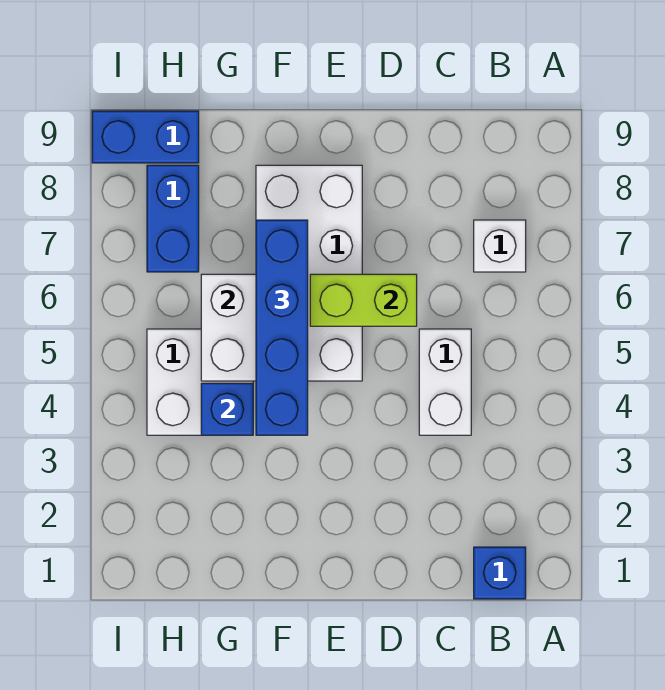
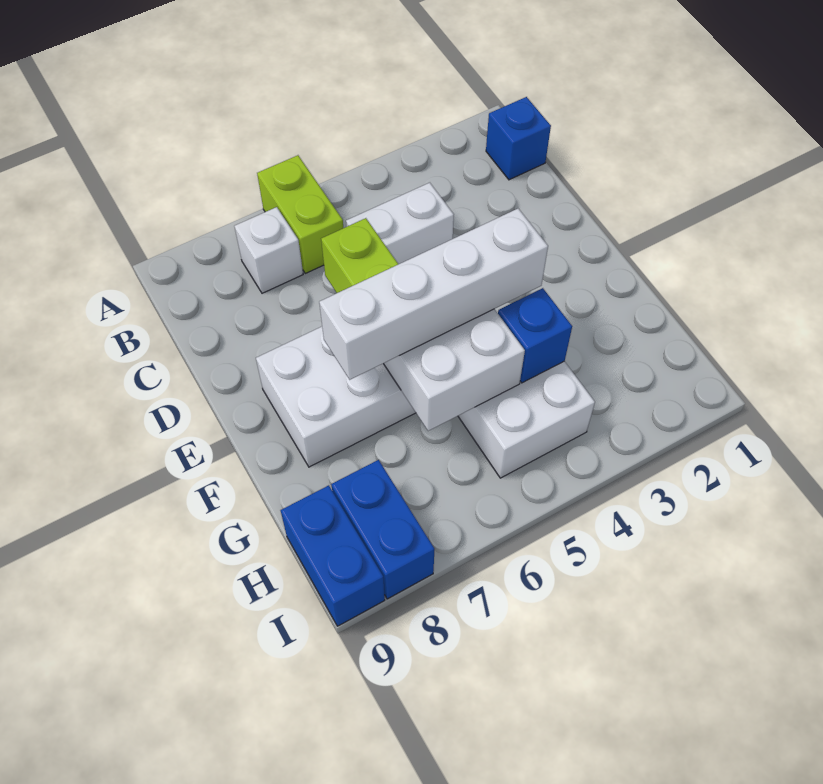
none -> lime 1x2 brick [257,155,343,273]
blue 1x4 brick [256,220,308,435] -> white 1x4 brick [319,208,548,380]
blue 1x2 brick [147,165,199,272] -> blue 1x2 brick turned to [331,460,434,599]

